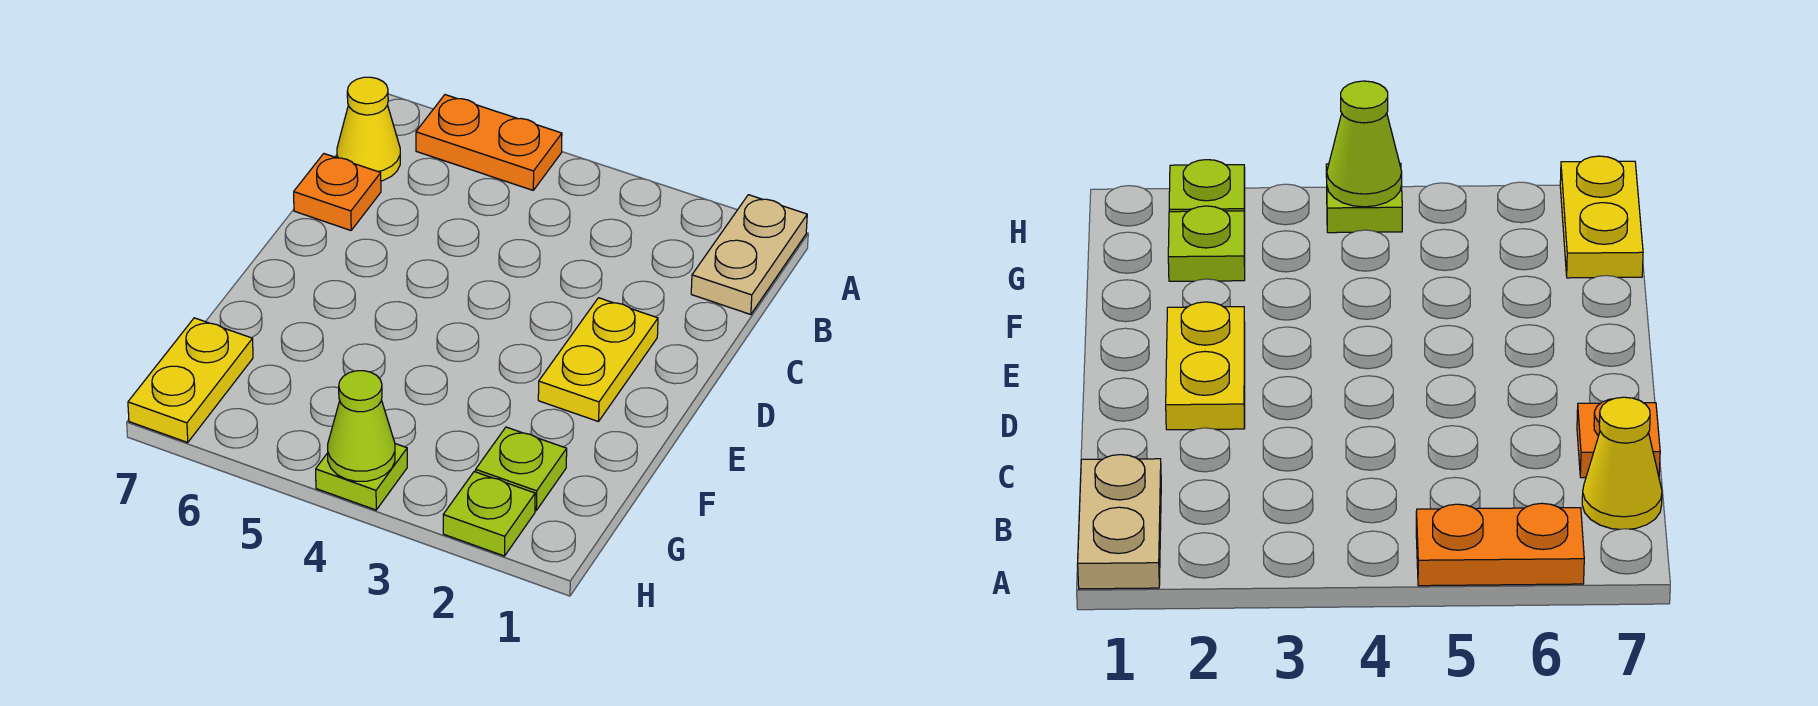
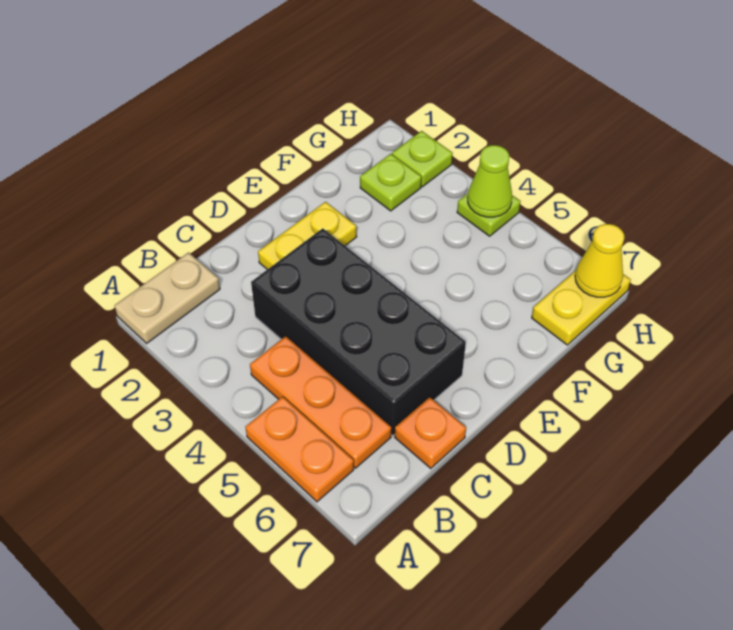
none -> orange 1x3 plate [250,336,391,468]
yellow 1x1 cone [337,77,400,181] -> yellow 1x1 cone moved to [575,224,624,297]
none -> black 2x4 brick [251,228,466,436]

